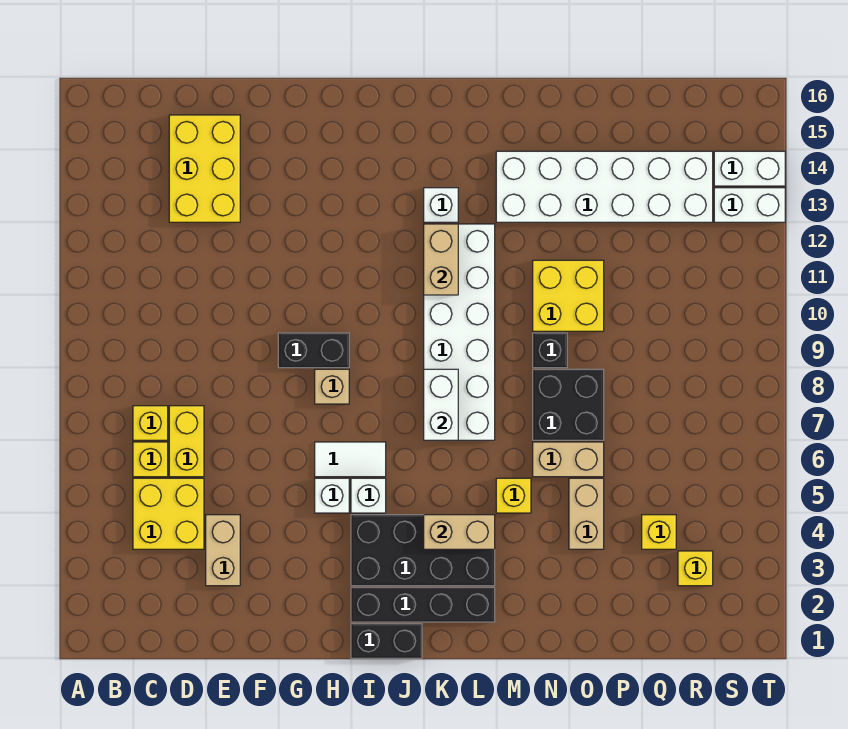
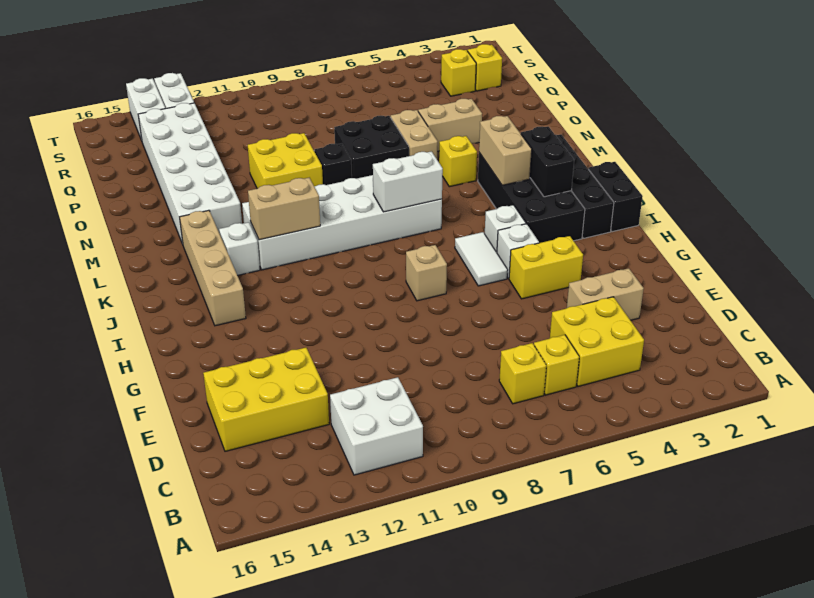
none -> white 2x2 brick [330,377,423,475]
yellow 1x2 brick [169,406,204,477] -> yellow 1x2 brick moved to [509,236,583,299]
black 1x2 brick [278,333,349,368] -> black 1x2 brick moved to [521,127,574,197]
none -> tan 1x4 brick [180,210,246,326]
yellow 1x1 brick [642,515,676,549] -> yellow 1x1 brick moved to [467,44,502,91]

